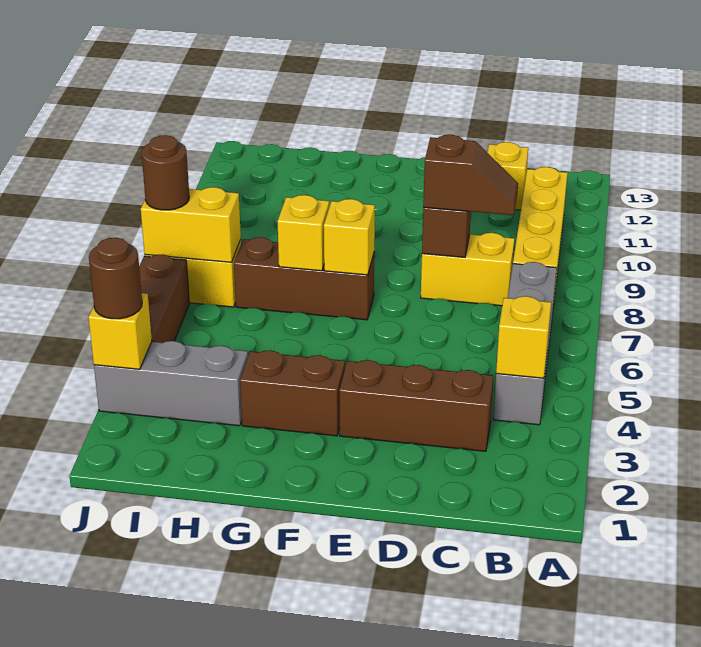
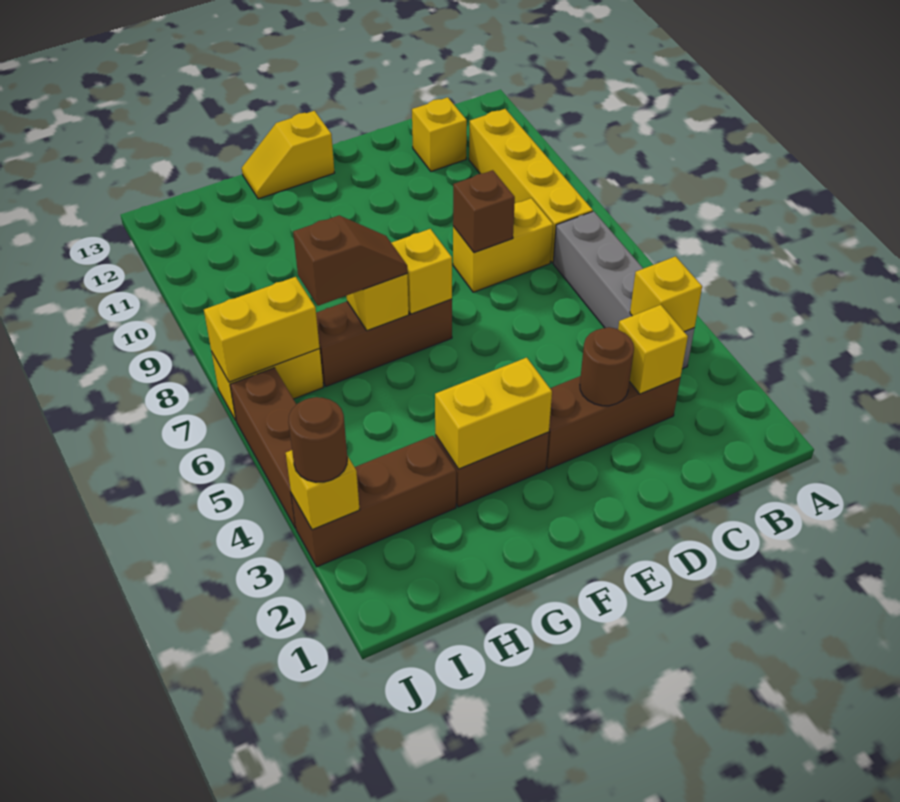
none -> yellow 1x1 brick [618,305,688,394]
brown 1x2 slope [423,135,518,215] -> brown 1x2 slope moved to [293,216,407,306]
none -> yellow 1x2 brick [435,358,552,469]
none -> yellow 1x2 slope [242,111,334,199]
grey 1x3 brick [94,341,248,426] -> brown 1x3 brick [291,436,456,567]
brown 1x1 round brick [142,135,189,210] -> brown 1x1 round brick moved to [580,327,634,406]

